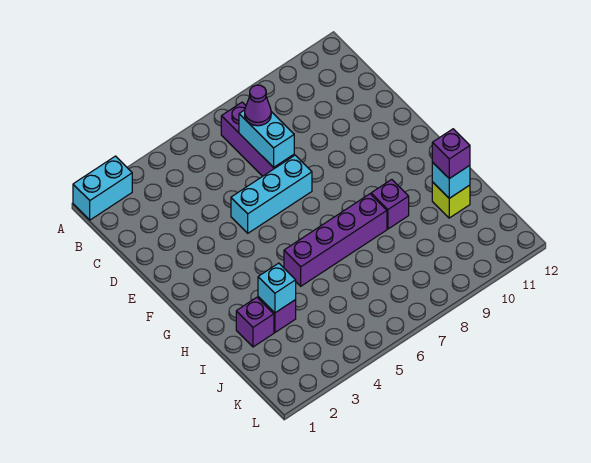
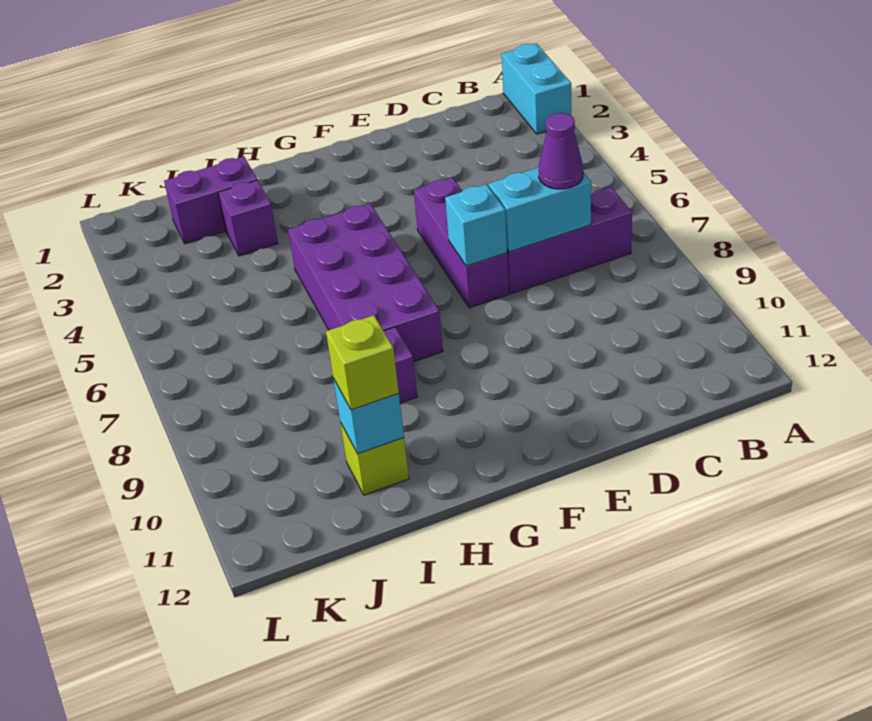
cyan 1x3 brick [231,155,312,233] -> purple 1x3 brick [414,178,509,308]
purple 1x4 brick [284,194,387,286] -> purple 2x4 brick [288,204,443,362]
purple 1x1 brick [236,297,274,347] -> purple 1x2 brick [164,157,257,244]
cyan 1x1 brick [258,263,296,313] -> cyan 1x1 brick moved to [445,184,507,266]
purple 1x1 brick [432,129,470,179] -> lime 1x1 brick [326,315,399,410]

